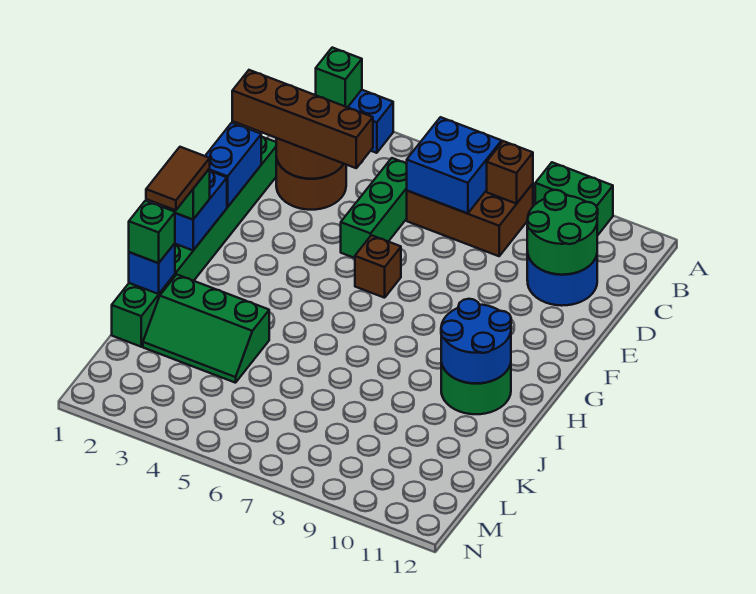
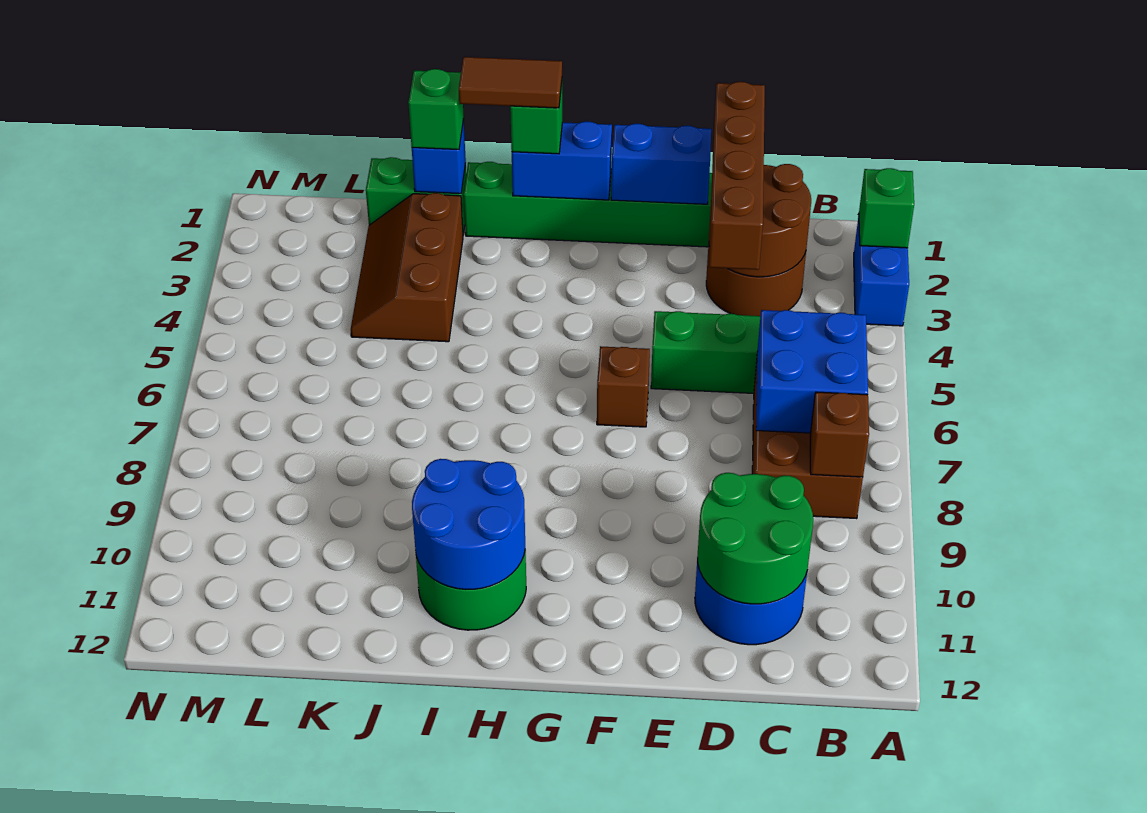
green 1x2 brick [535,162,613,236] -> none
green 2x3 slope [143,275,269,383] -> brown 2x3 slope [351,193,463,342]

